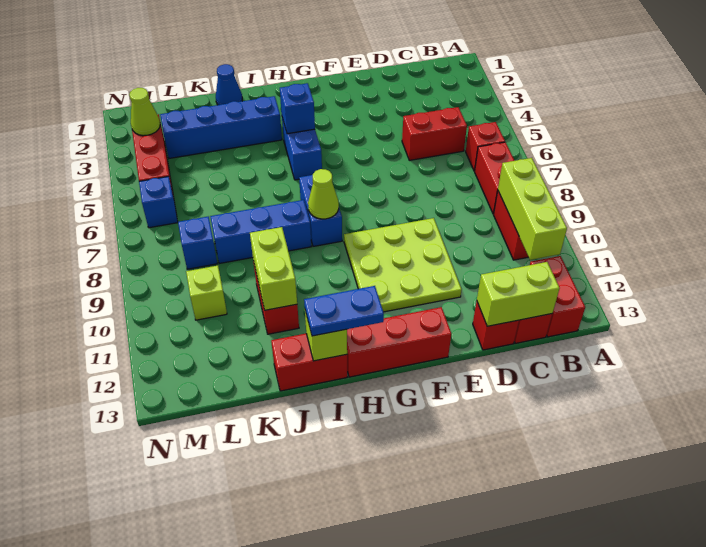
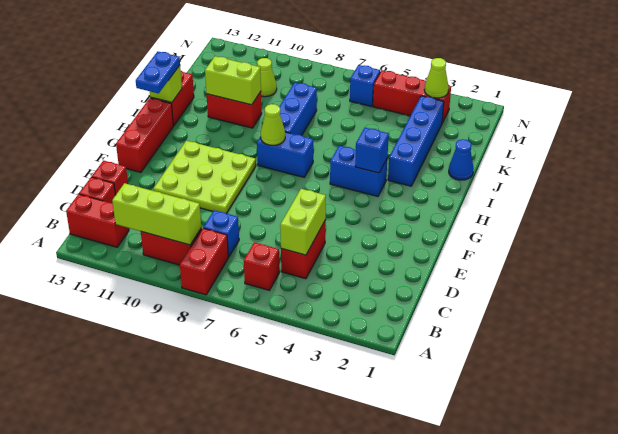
red 1x2 brick [475,142,515,214] -> red 1x2 brick turned to [180,228,228,295]
lime 1x2 brick [477,262,560,326] -> lime 1x2 brick moved to [280,189,326,255]
blue 1x1 brick [178,217,217,269] -> blue 1x1 brick moved to [203,210,239,257]
lime 1x1 brick [186,266,227,320] -> lime 1x1 cone [257,58,277,97]

